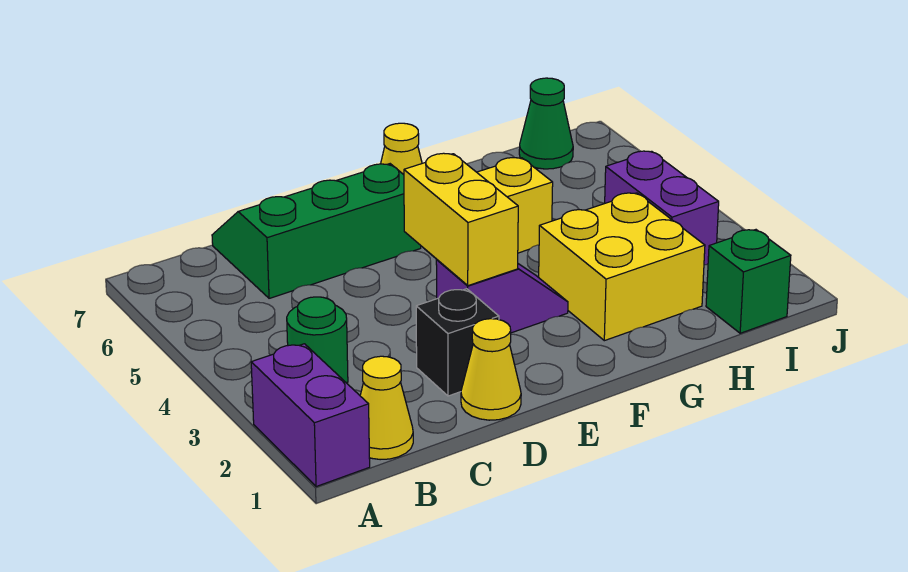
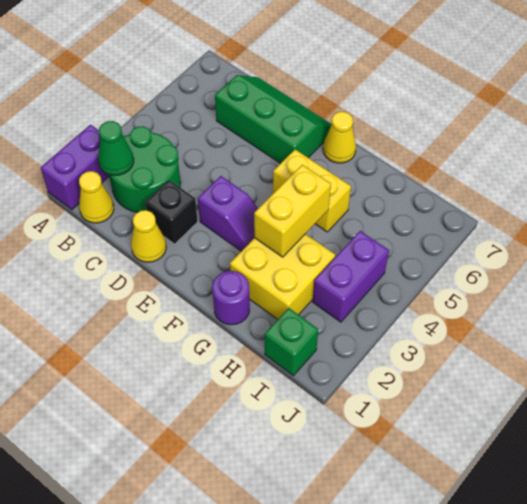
green 1x1 round brick [287,297,348,383] -> green 2x2 round brick [109,126,181,212]
yellow 1x2 brick [404,153,518,286] -> yellow 1x2 brick moved to [254,165,331,257]
none -> purple 1x1 round brick [212,271,250,325]
green 1x1 cone [519,78,573,169] -> green 1x1 cone moved to [98,121,134,176]

